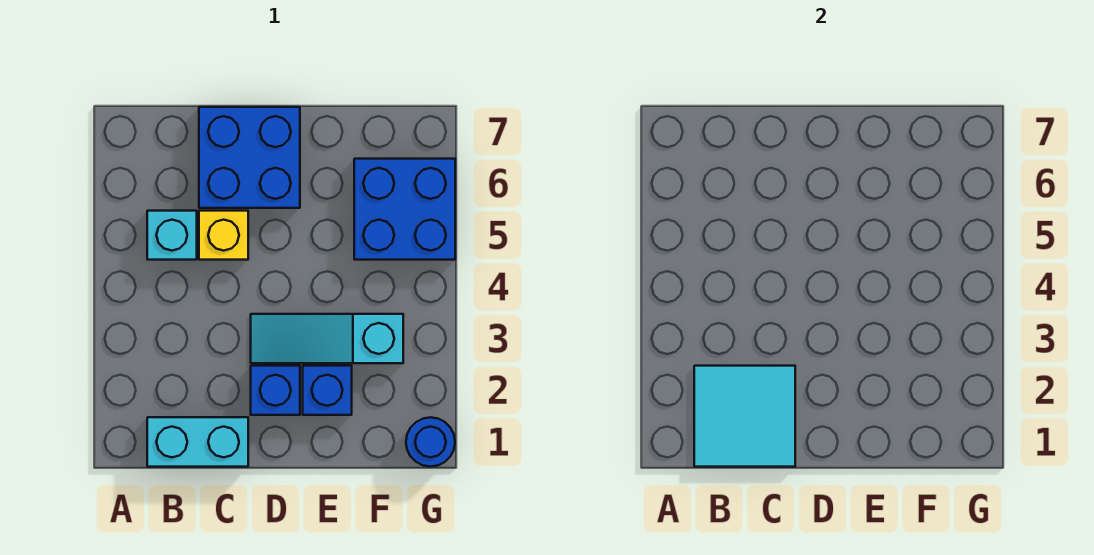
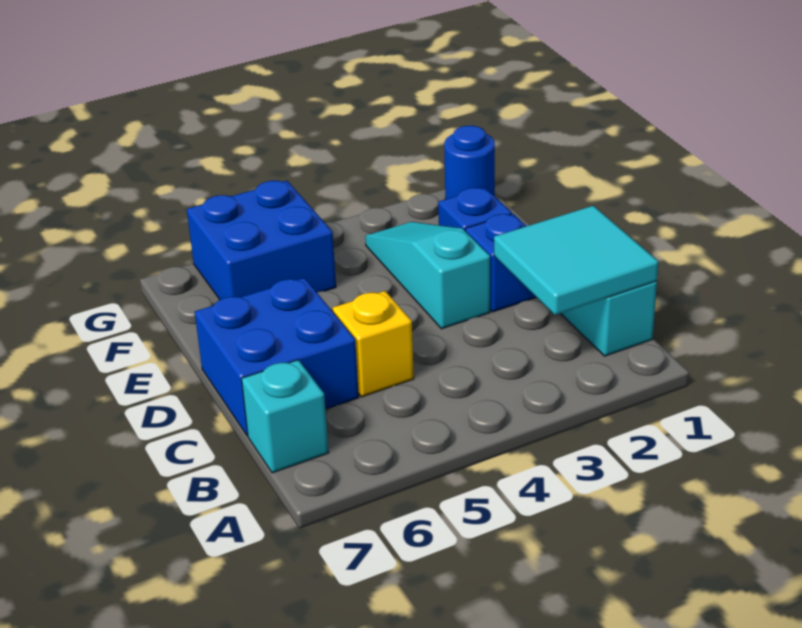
cyan 1x1 brick [147,211,197,260] -> cyan 1x1 brick moved to [242,360,329,473]
cyan 1x3 slope [251,314,403,363] -> cyan 1x3 slope turned to [365,222,490,329]

